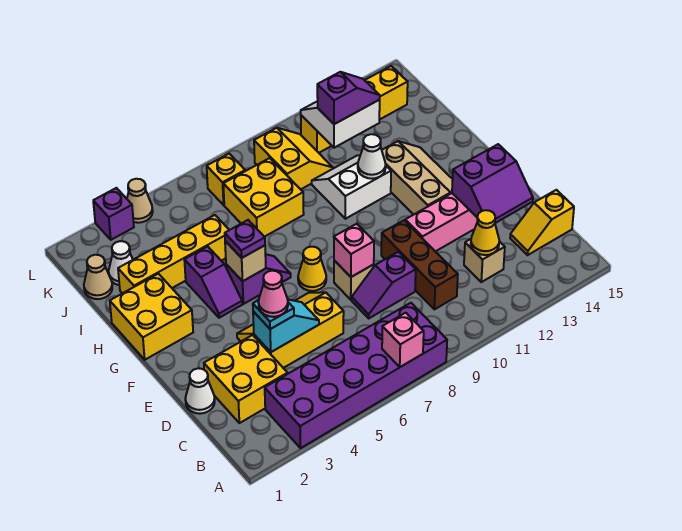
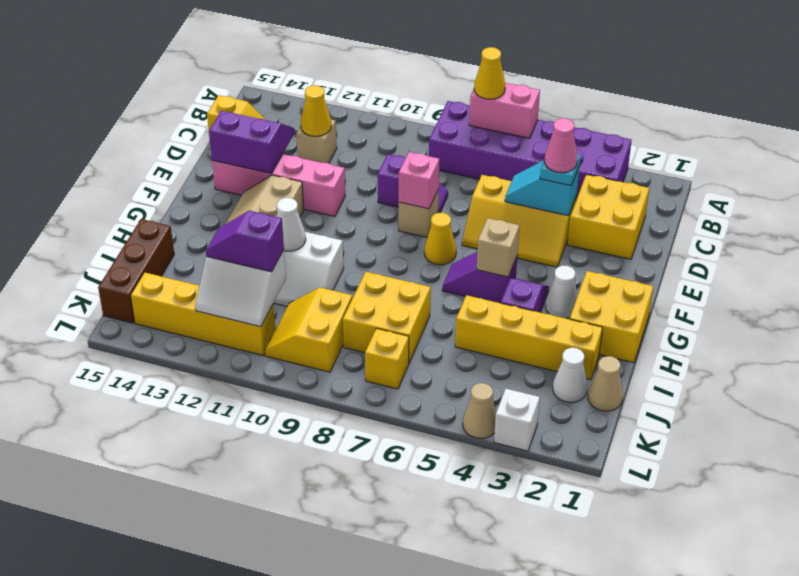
pink 1x1 brick [382,313,424,367] -> pink 1x2 brick [469,83,540,138]
none -> yellow 1x1 cone [474,47,505,99]
brown 1x3 brick [381,220,458,309] -> brown 1x3 brick moved to [98,219,174,323]
white 1x1 cone [185,368,215,414] -> white 1x1 cone moved to [545,265,578,318]
purple 1x1 plate [225,220,265,258] -> none
purple 1x1 brick [93,188,134,240] -> white 1x1 brick [494,389,540,451]

